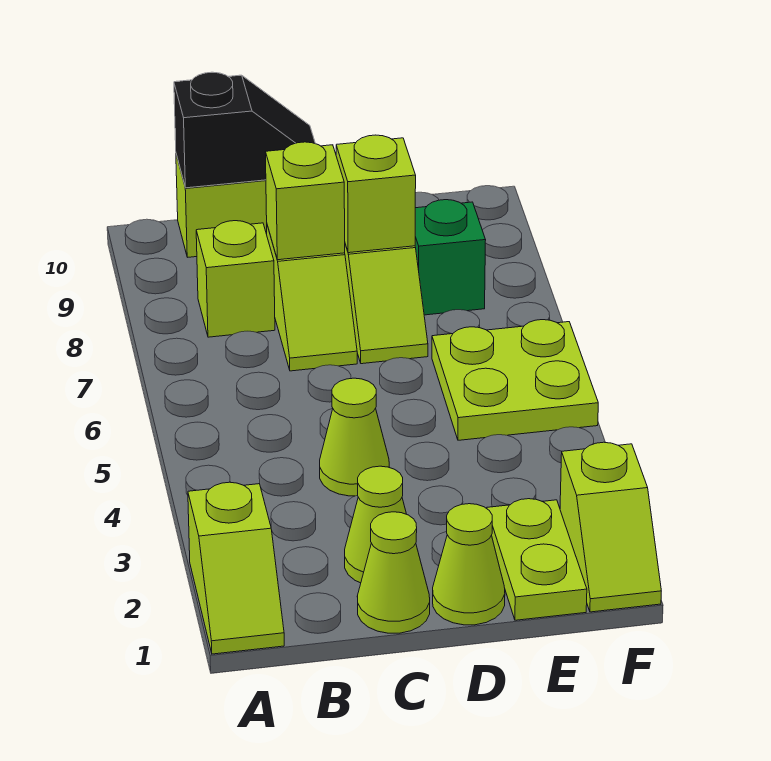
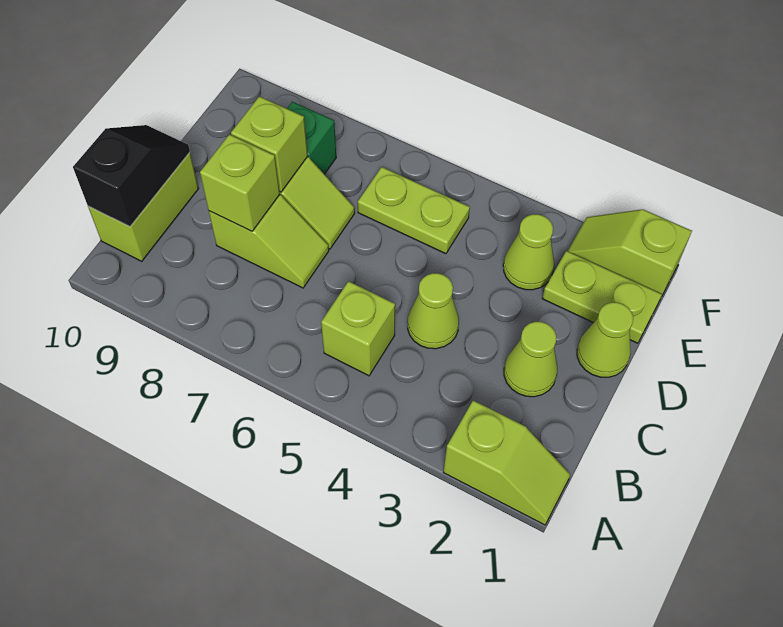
lime 1x1 brick [196,221,275,337] -> lime 1x1 brick moved to [321,281,395,376]
lime 1x1 cone [357,512,430,633] -> lime 1x1 cone moved to [503,214,554,290]
lime 2x2 plate [432,320,598,440] -> lime 1x2 plate [358,167,470,254]
lime 1x2 slope [560,442,661,612] -> lime 1x2 slope turned to [568,209,692,299]

